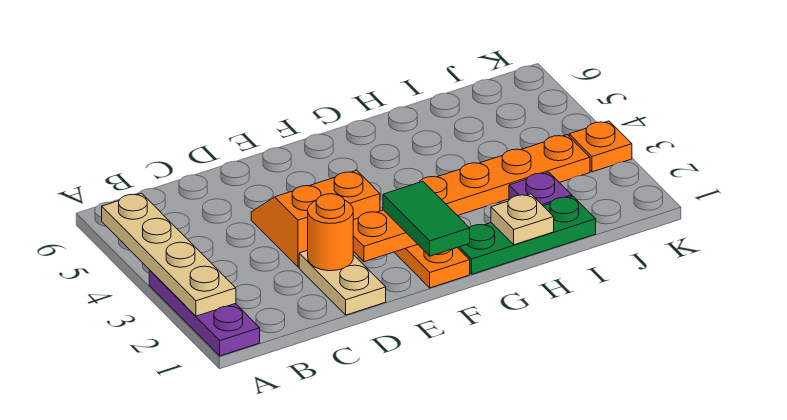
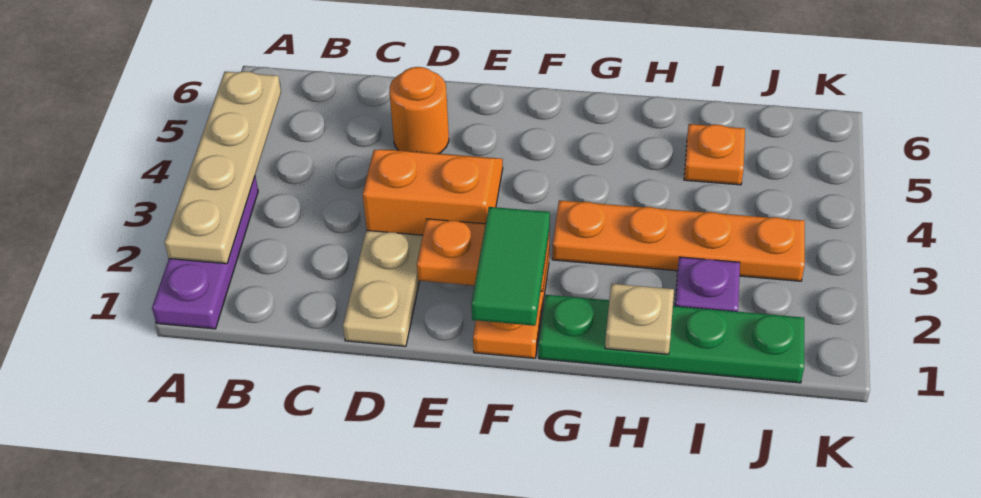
orange 1x1 round brick [308,194,353,271] -> orange 1x1 round brick moved to [389,67,449,154]
green 1x3 plate [457,196,596,274] -> green 1x4 plate [539,295,804,383]
orange 1x1 plate [569,121,632,172] -> orange 1x1 plate moved to [684,124,745,185]

